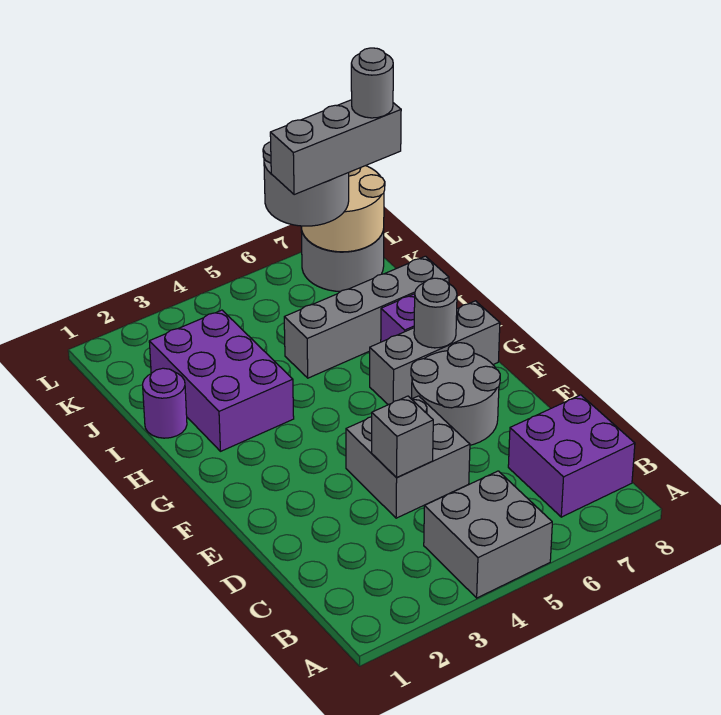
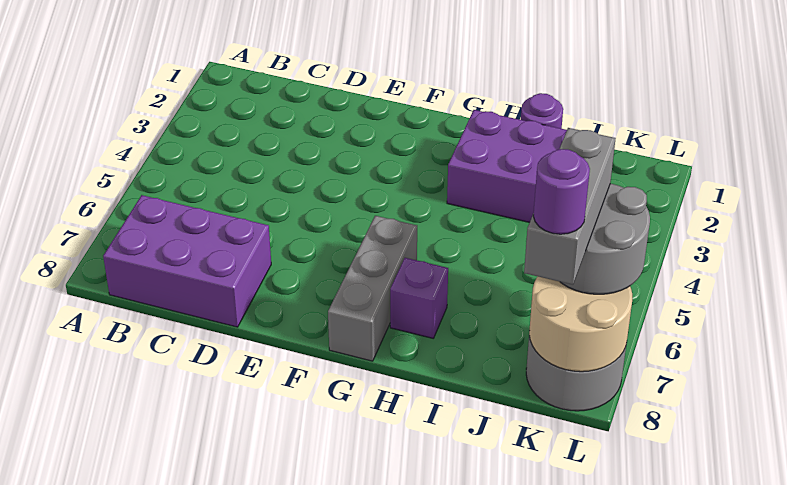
grey 2x2 brick [424,471,552,598] -> none
purple 2x2 brick [508,395,635,517] -> purple 2x3 brick [103,195,271,327]
grey 2x2 brick [346,396,470,518] -> none
grey 1x1 brick [372,396,433,478] -> none
grey 2x2 round brick [411,343,500,445] -> none
grey 1x1 round brick [414,278,457,348] -> none
grey 1x4 brick [284,256,449,378] -> none
grey 1x1 round brick [351,48,393,118] -> purple 1x1 round brick [533,149,590,234]

